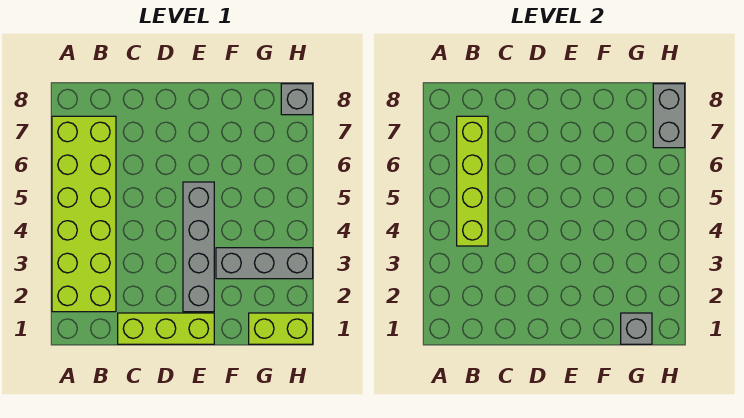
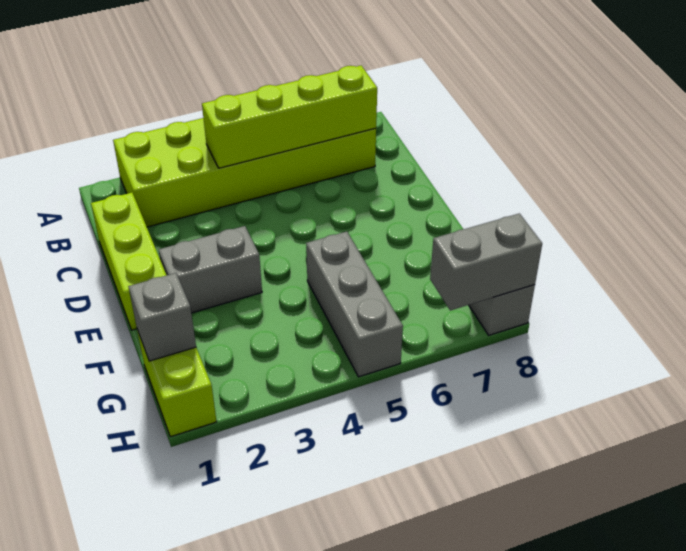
grey 1x4 brick [183,182,214,312] -> grey 1x2 brick [159,226,262,313]
grey 1x3 brick [216,248,313,279] -> grey 1x3 brick moved to [306,232,403,377]

